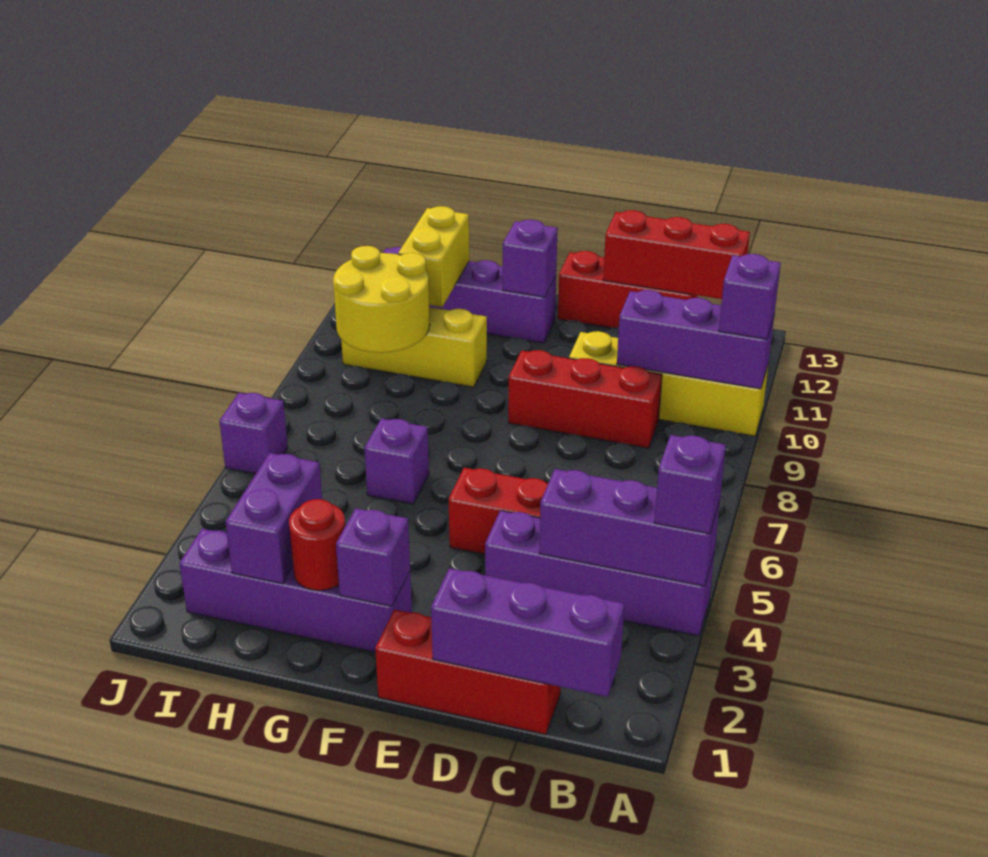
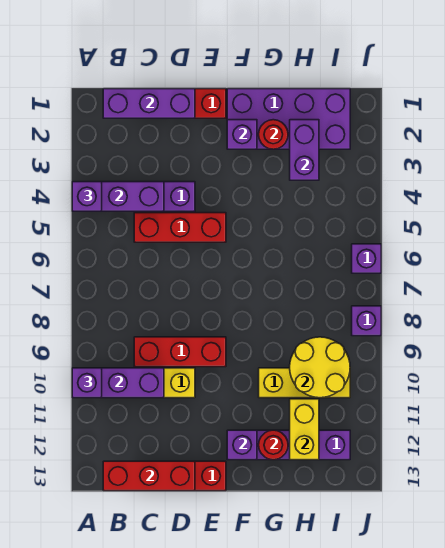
purple 1x4 brick [179,529,412,652] -> purple 2x4 brick [227,89,350,149]
purple 1x1 brick [365,419,429,504] -> purple 1x1 brick moved to [352,306,381,336]
none -> red 1x1 round brick [259,430,288,460]

